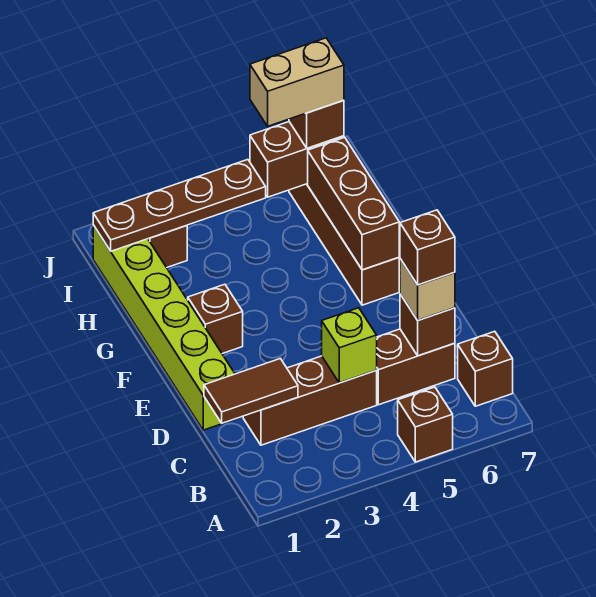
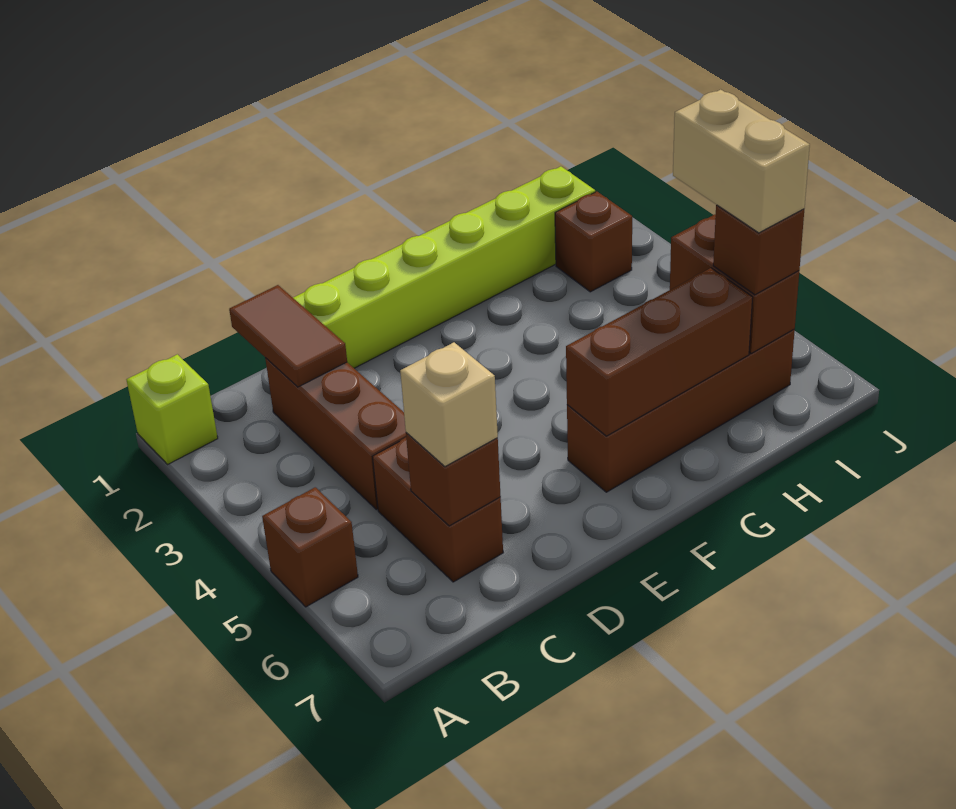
brown 1x1 brick [458,331,513,406] -> none
lime 1x1 brick [322,308,377,383] -> lime 1x1 brick moved to [126,354,218,464]
brown 1x1 brick [400,210,455,285] -> none
brown 1x1 brick [188,284,243,354] -> none
brown 1x4 plate [93,160,266,251] -> none

